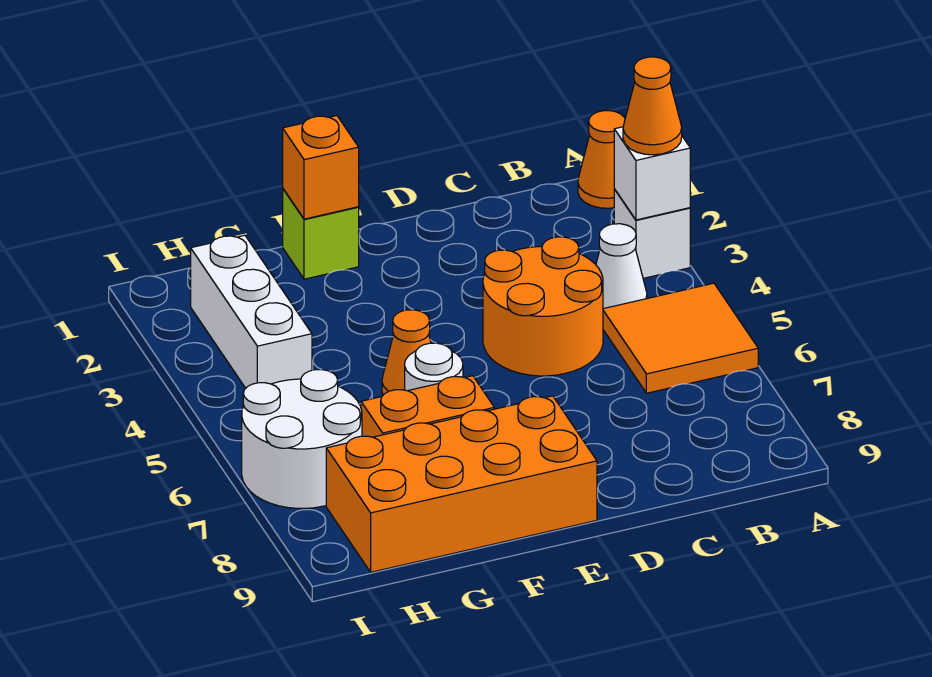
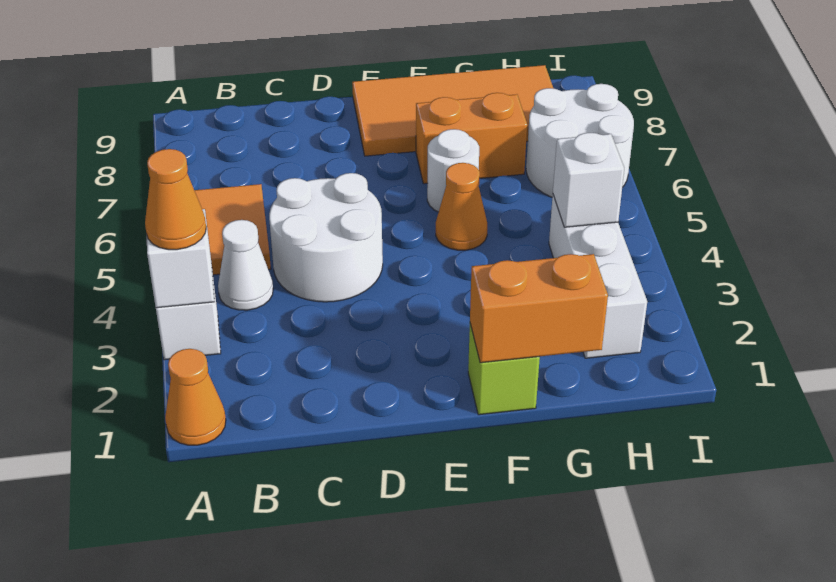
orange 2x2 round brick [483,237,603,376] -> white 2x2 round brick [269,173,383,302]
orange 2x4 brick [326,396,597,572] -> orange 2x4 tile [352,65,554,156]
orange 1x1 brick [283,116,359,219] -> orange 1x2 brick [470,254,608,363]
none -> white 1x1 brick [553,133,624,227]

